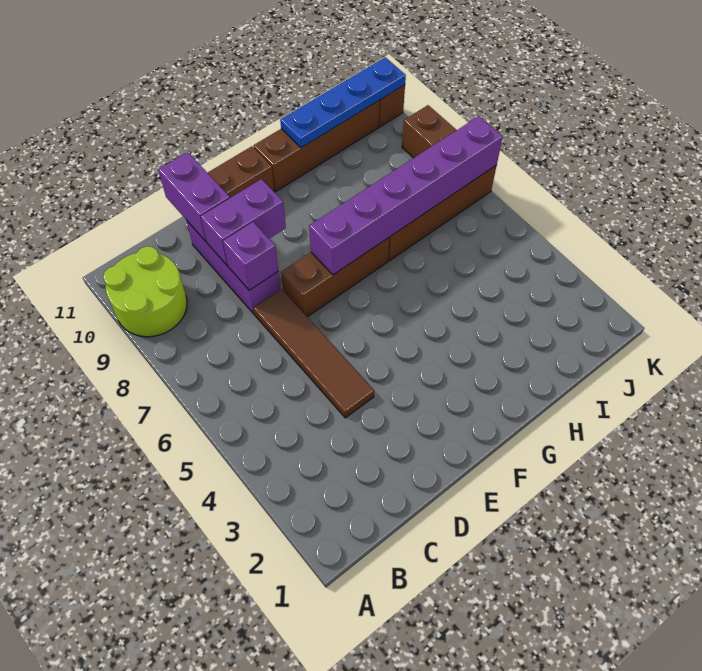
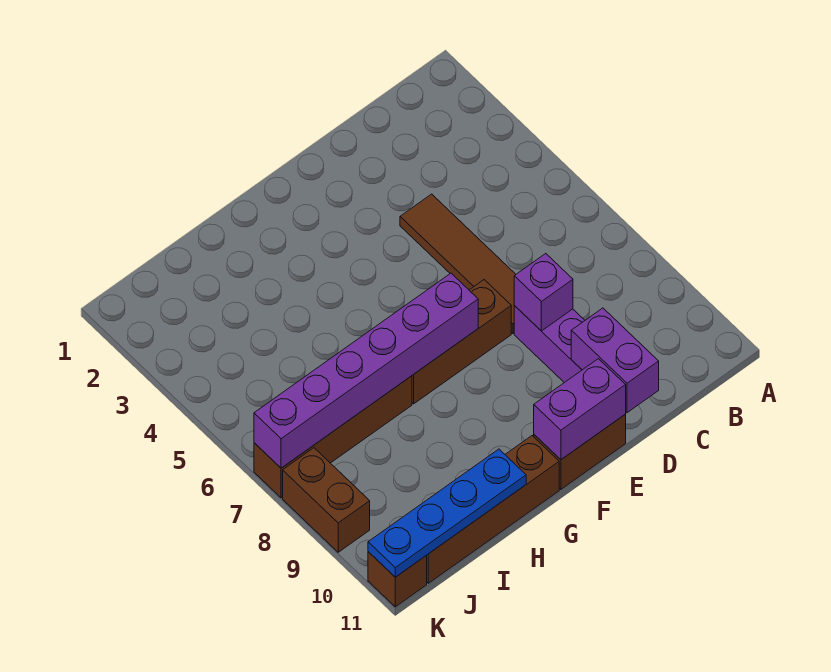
lime 2x2 round brick [103,246,187,337] -> none
purple 1x2 brick [201,179,286,266] -> purple 1x2 brick moved to [534,359,626,460]

